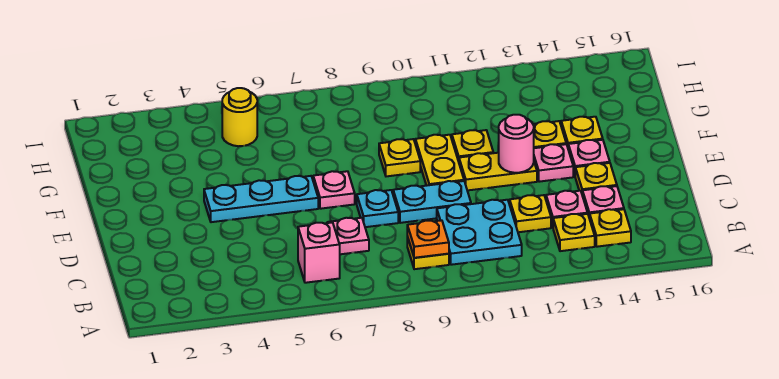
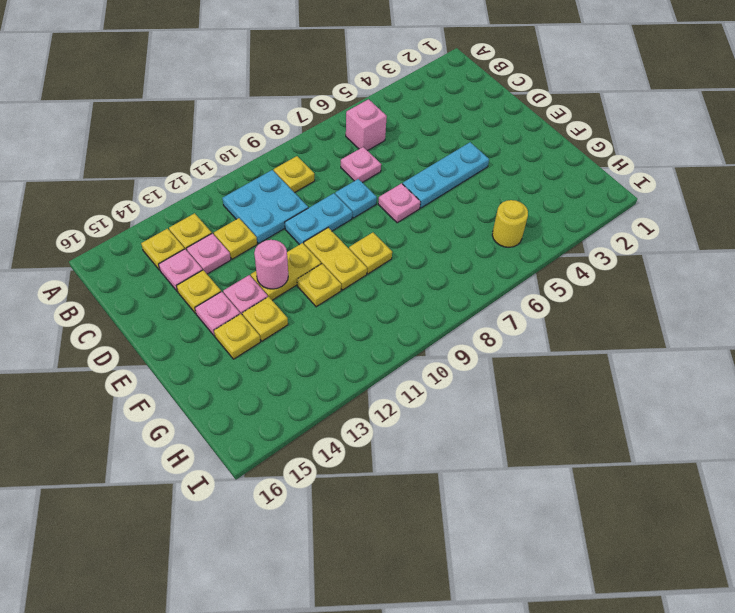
orange 1x1 plate [407,220,449,258] -> none

